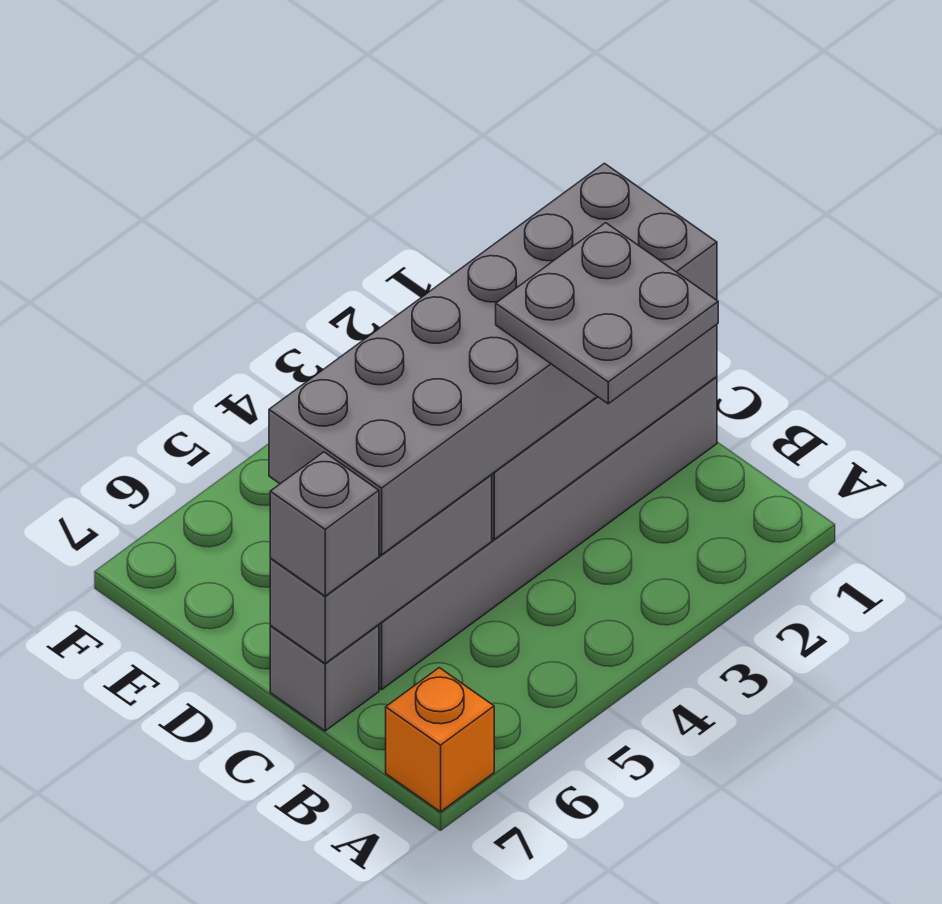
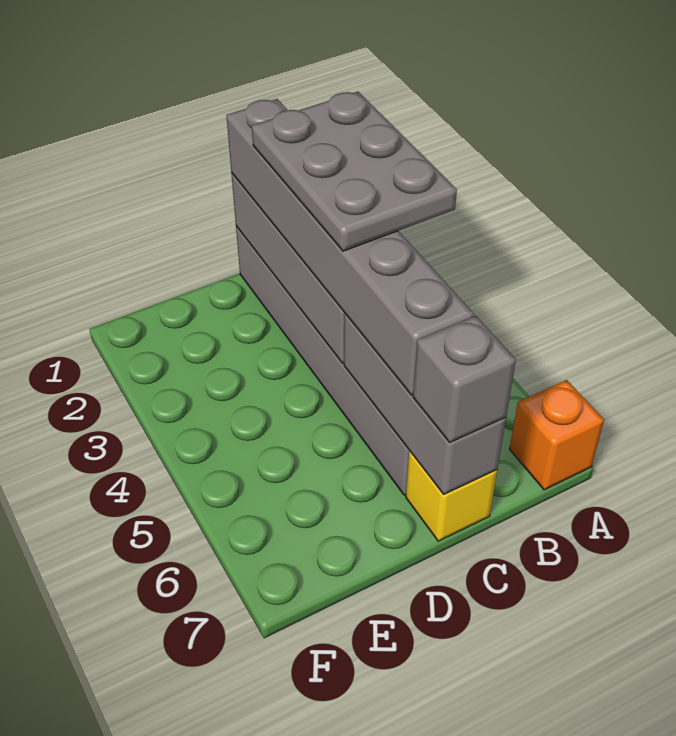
grey 2x2 plate [496,223,718,404] -> grey 2x3 plate [252,92,457,251]
grey 2x6 brick [269,163,717,555] -> grey 1x6 brick [226,99,474,395]
grey 1x1 brick [270,625,379,731] -> yellow 1x1 brick [406,451,497,541]

